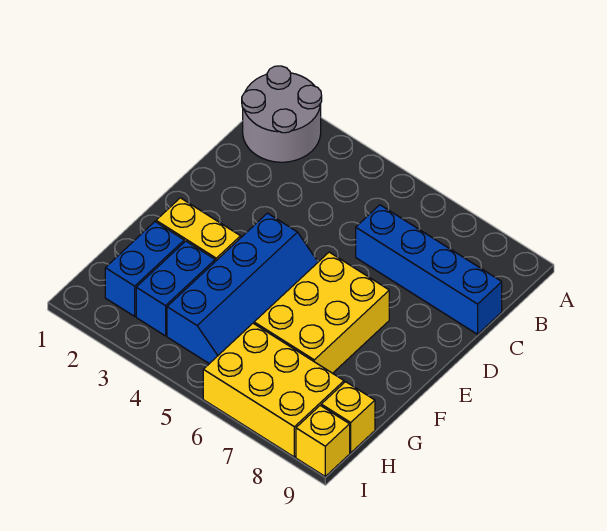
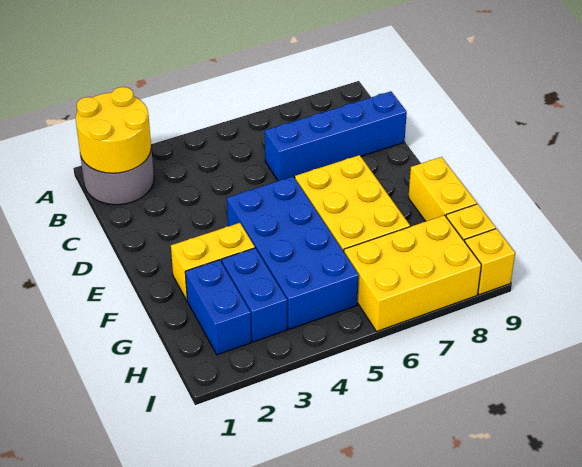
none -> yellow 2x2 round brick [76,87,151,173]
blue 2x4 slope [167,213,318,364] -> blue 2x4 brick [227,177,359,329]
none -> yellow 1x2 brick [408,157,477,221]

